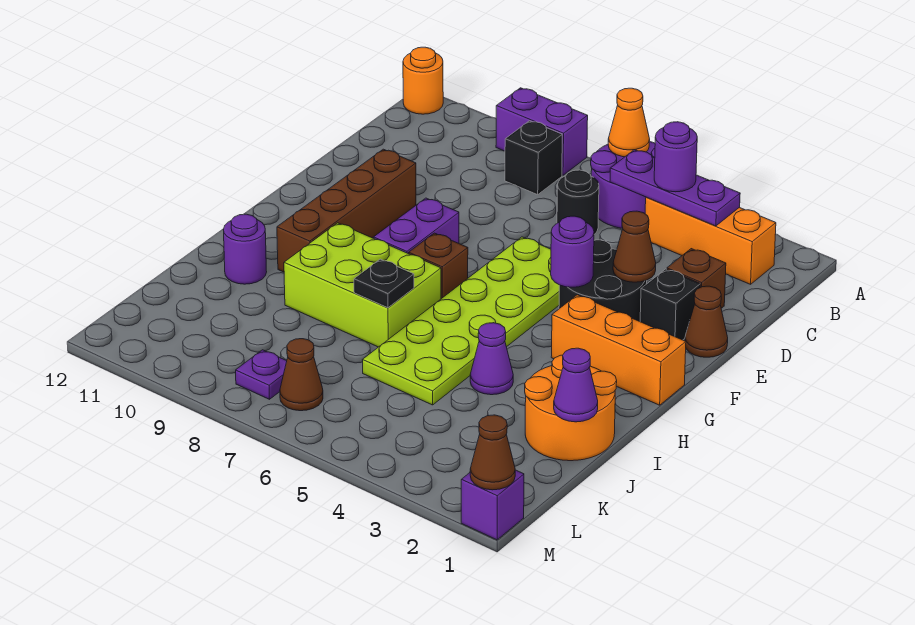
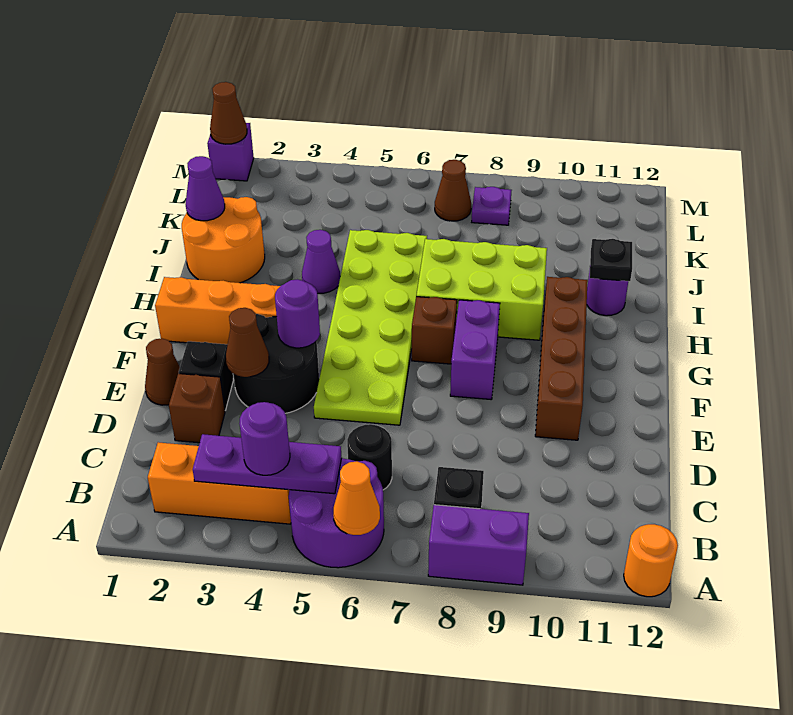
black 1x1 plate [354,259,414,308] -> black 1x1 plate moved to [590,239,632,281]

